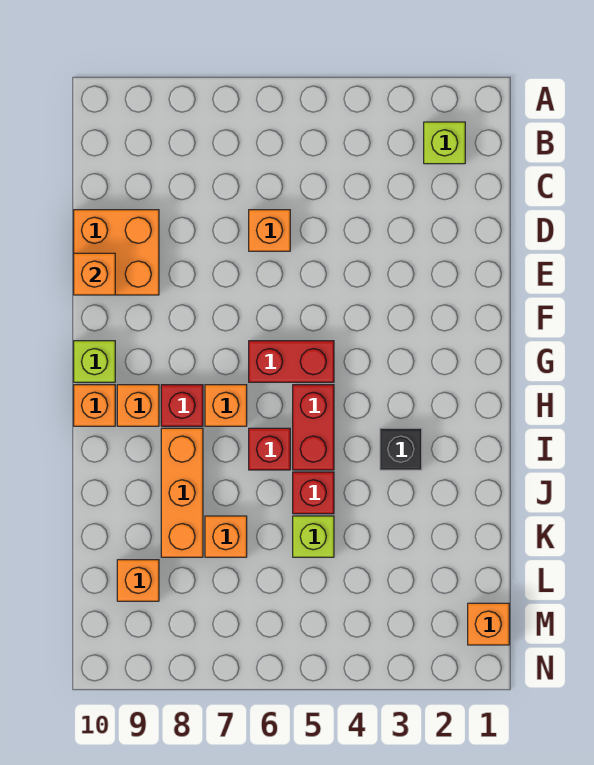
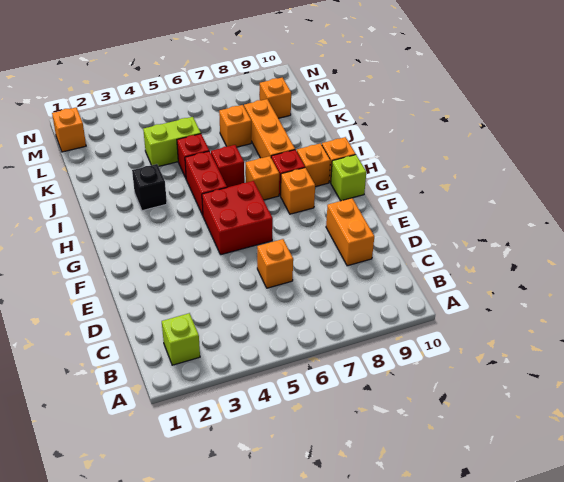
orange 2x2 brick [74,210,159,295] -> orange 1x2 brick [326,198,374,266]
orange 1x1 brick [74,253,115,295] -> orange 1x1 brick moved to [281,168,315,214]
red 1x2 brick [249,341,334,382] -> red 2x2 brick [202,181,273,255]
lime 1x1 brick [293,516,334,557] -> lime 1x2 brick [143,117,201,166]

